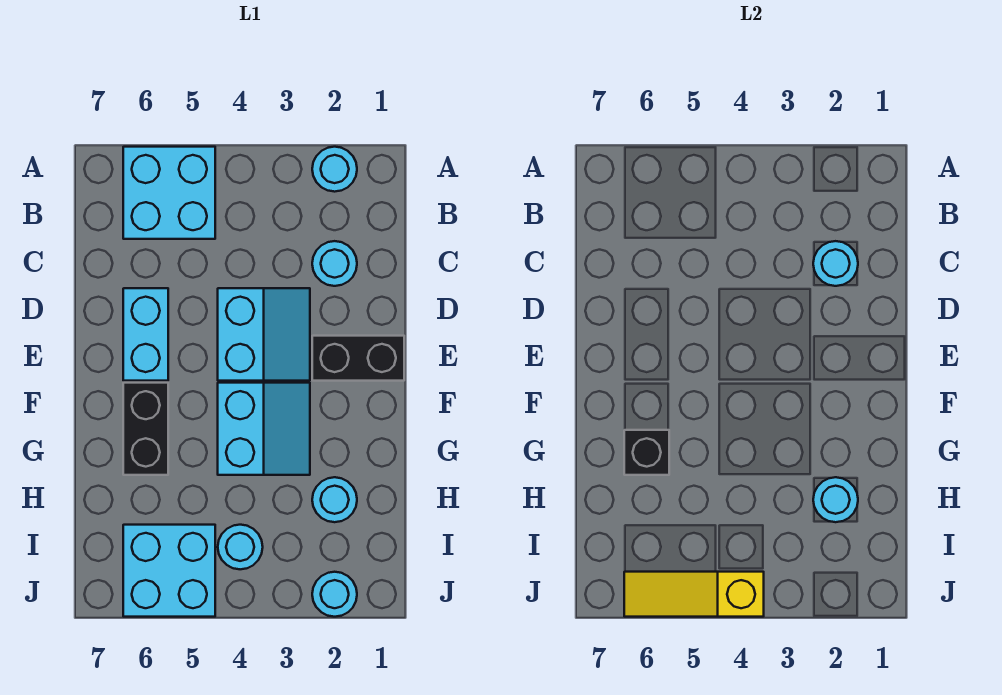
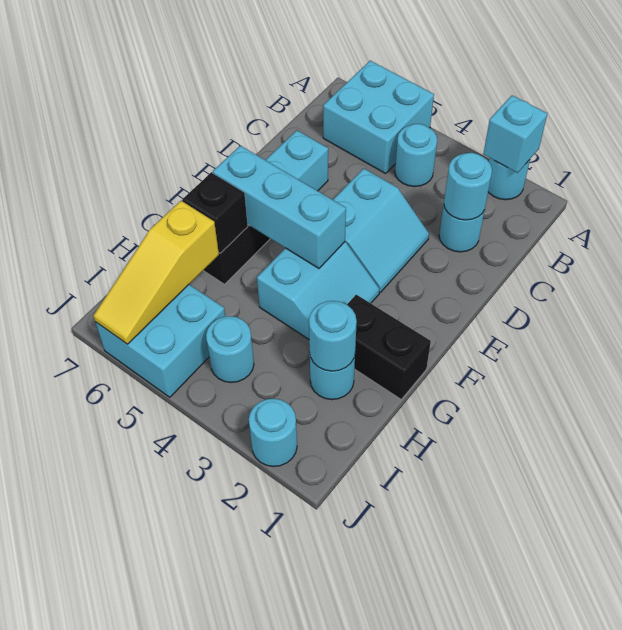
none -> cyan 1x1 brick [483,95,547,173]
none -> cyan 1x1 round brick [395,124,437,187]
black 1x2 brick [312,336,404,381] -> black 1x2 brick moved to [347,295,431,399]
none -> cyan 1x3 brick [213,146,346,268]
yellow 1x3 slope [624,572,764,617] -> yellow 1x3 slope turned to [93,201,219,344]

